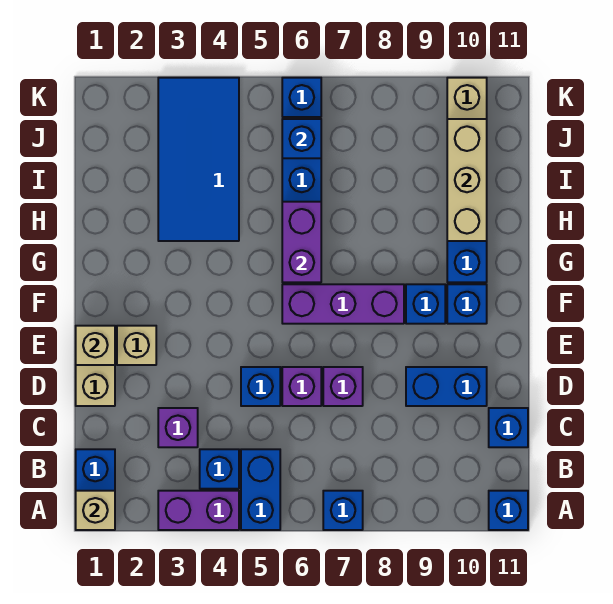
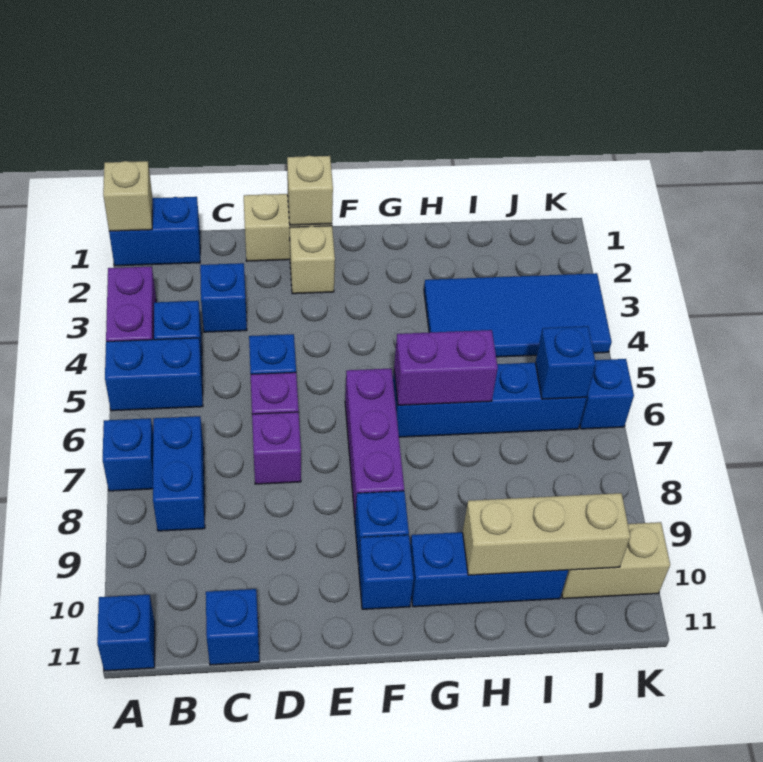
purple 1x1 brick [158,408,198,447] -> blue 1x1 brick [200,263,247,332]
blue 1x2 brick [406,367,487,406] -> blue 1x2 brick moved to [153,416,205,531]

